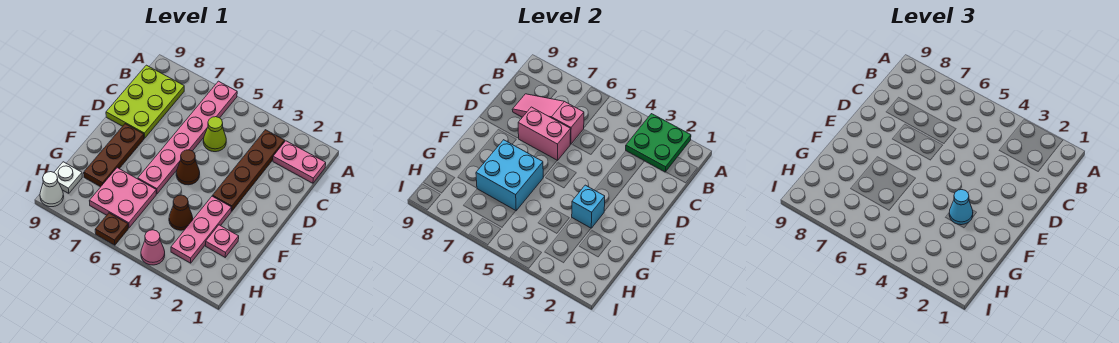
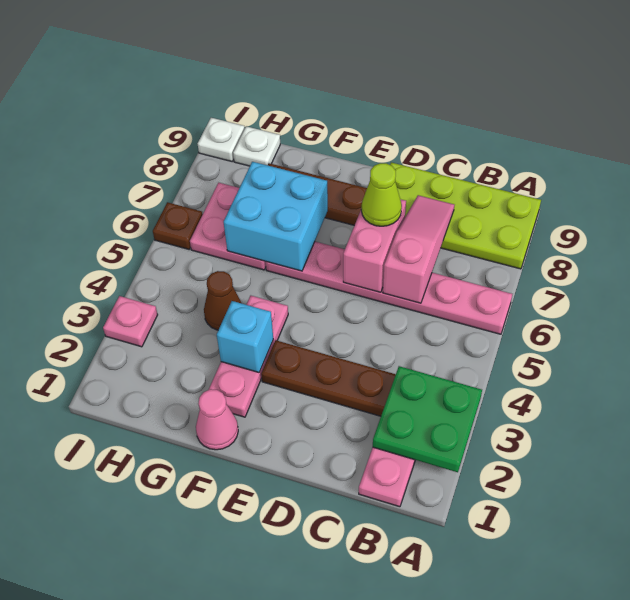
lime 2x3 plate [106,65,184,138] -> lime 2x4 plate [390,162,541,269]
lime 1x1 cone [203,117,226,152] -> lime 1x1 cone moved to [361,163,402,226]
brown 1x1 cone [176,150,200,185] -> none
pink 1x3 plate [171,196,231,263] -> pink 1x3 plate turned to [209,296,288,417]
cyan 1x1 cone [949,190,973,225] -> none
pink 1x1 plate [206,225,239,257] -> pink 1x1 plate moved to [103,296,158,347]
pink 1x1 cone [141,230,165,265] -> pink 1x1 cone moved to [196,389,238,450]
white 1x1 cone [40,172,64,207] -> white 1x1 plate [198,118,245,161]

